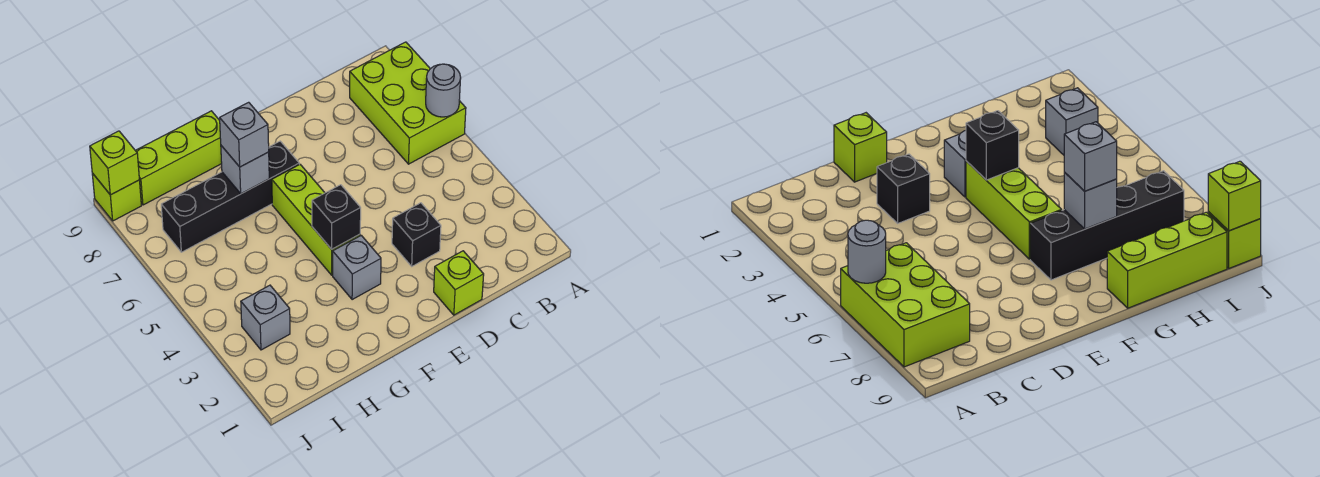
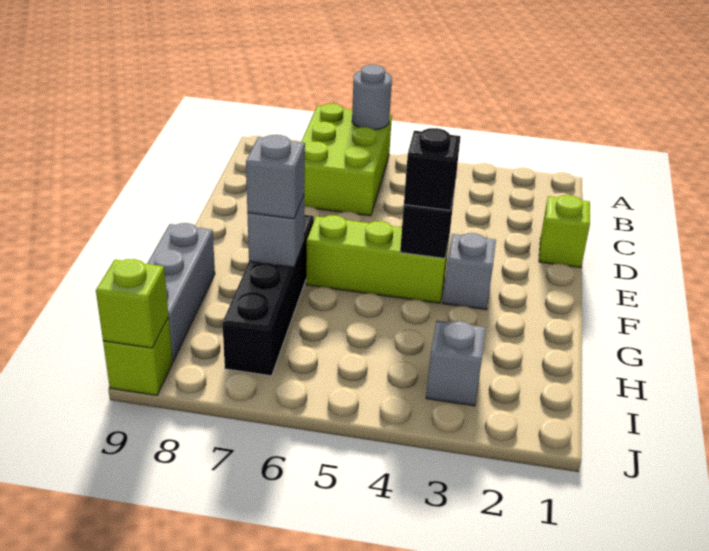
lime 2x3 brick [350,42,466,164] -> lime 2x3 brick turned to [301,104,392,216]
black 1x1 brick [392,203,441,266] -> black 1x1 brick moved to [404,128,460,210]
lime 1x3 brick [135,111,222,205] -> grey 1x3 brick [147,223,215,361]

